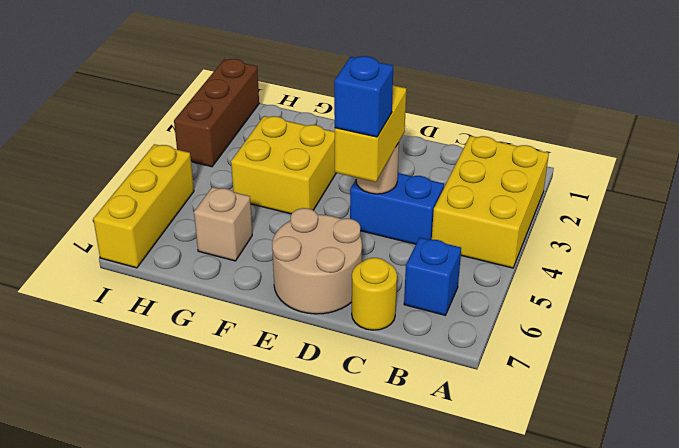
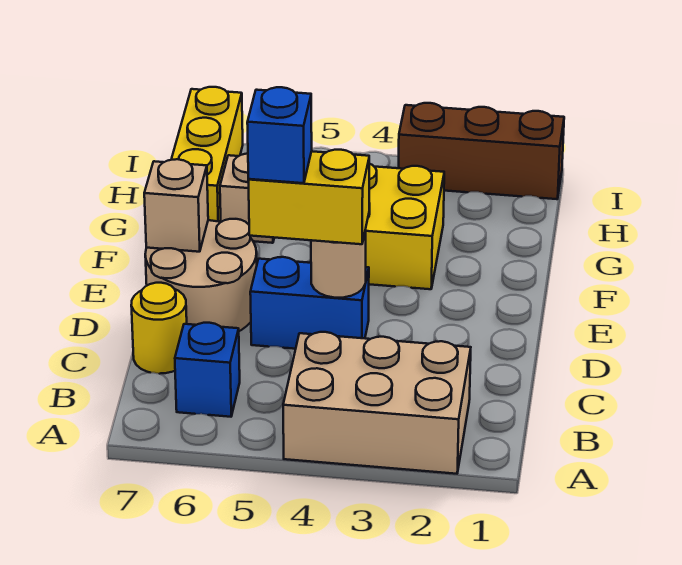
yellow 2x3 brick [432,136,549,268] -> tan 2x3 brick [283,332,471,474]
blue 1x2 brick [350,173,444,244] -> blue 1x2 brick turned to [250,257,369,349]
none -> tan 1x1 brick [144,159,208,252]
yellow 1x3 brick [93,144,194,268] -> yellow 1x3 brick turned to [171,87,243,222]

